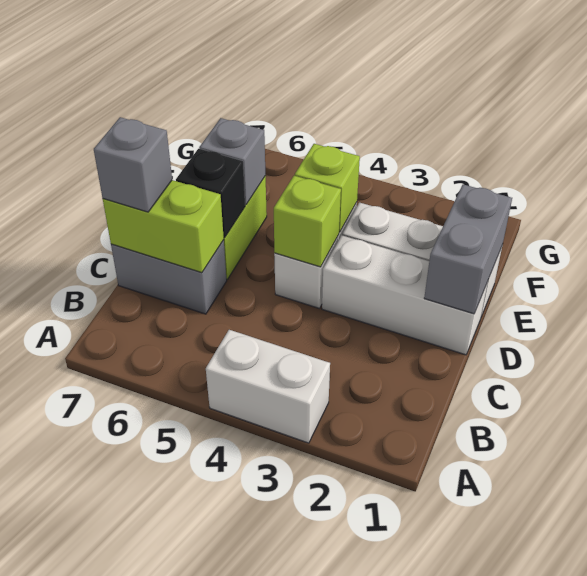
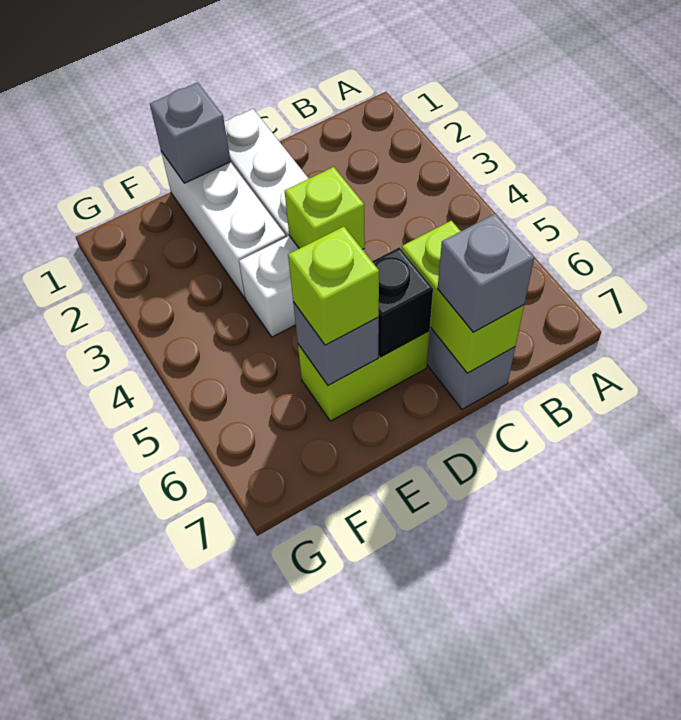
white 1x2 brick [206,330,330,443] -> none
grey 1x2 brick [424,184,512,314] -> grey 1x1 brick [150,82,231,183]
lime 1x1 brick [295,144,360,232] -> lime 1x1 brick moved to [288,227,379,345]

